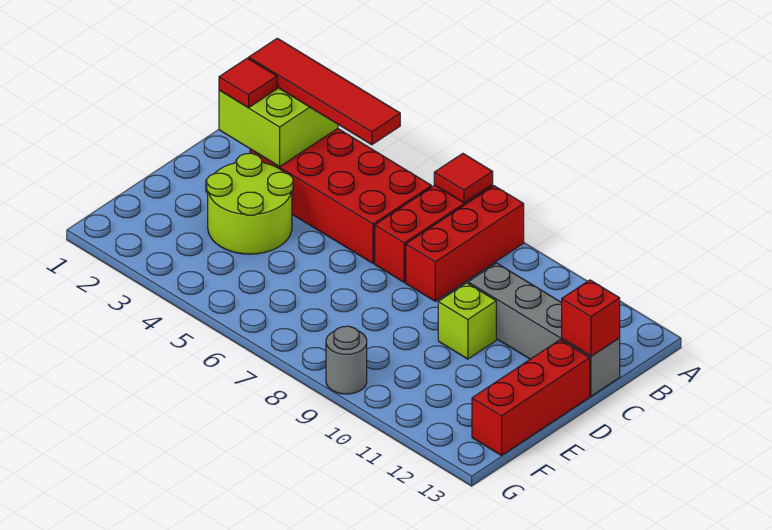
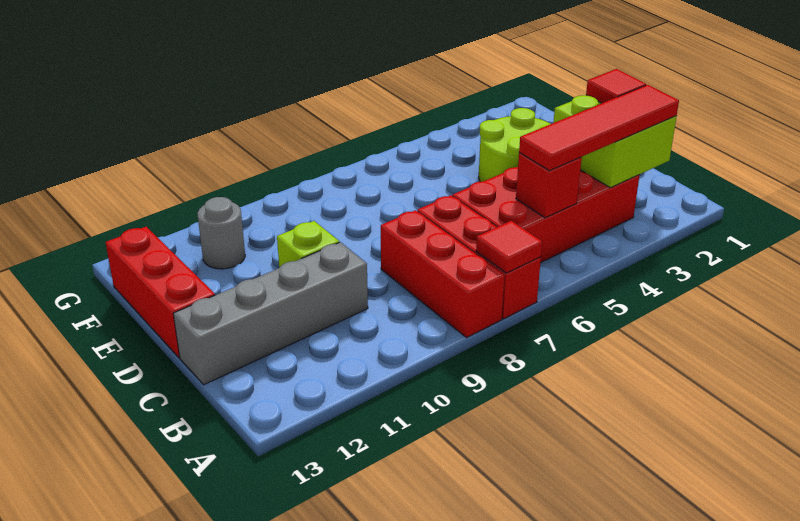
red 1x1 brick [562,280,620,356] -> red 1x1 brick moved to [516,153,582,218]
grey 1x1 round brick [326,326,367,394] -> grey 1x1 round brick moved to [197,197,245,269]

